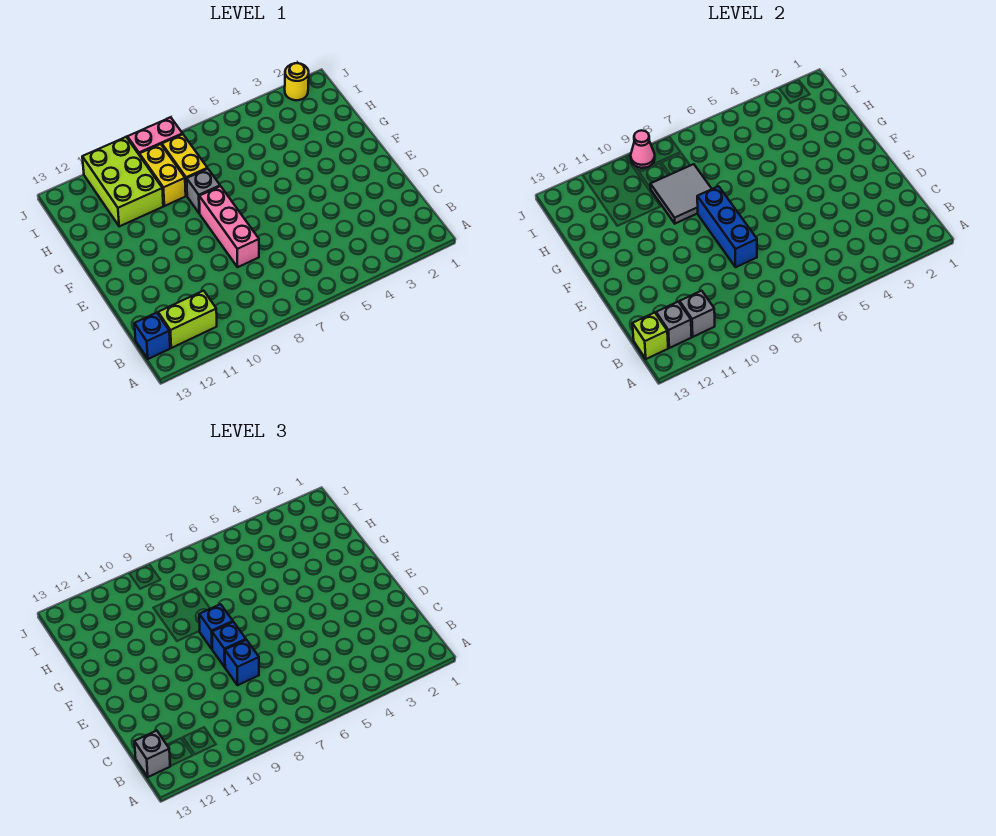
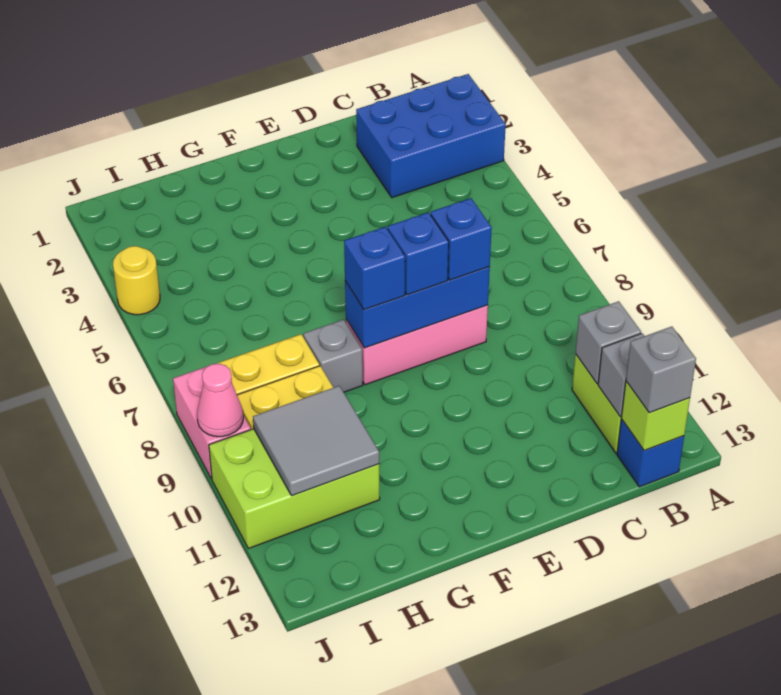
none -> blue 2x3 brick [356,74,506,198]
grey 2x2 tile [650,164,712,224] -> grey 2x2 tile moved to [253,386,379,496]
yellow 1x1 round brick [285,63,309,100] -> yellow 1x1 round brick moved to [113,246,160,315]

